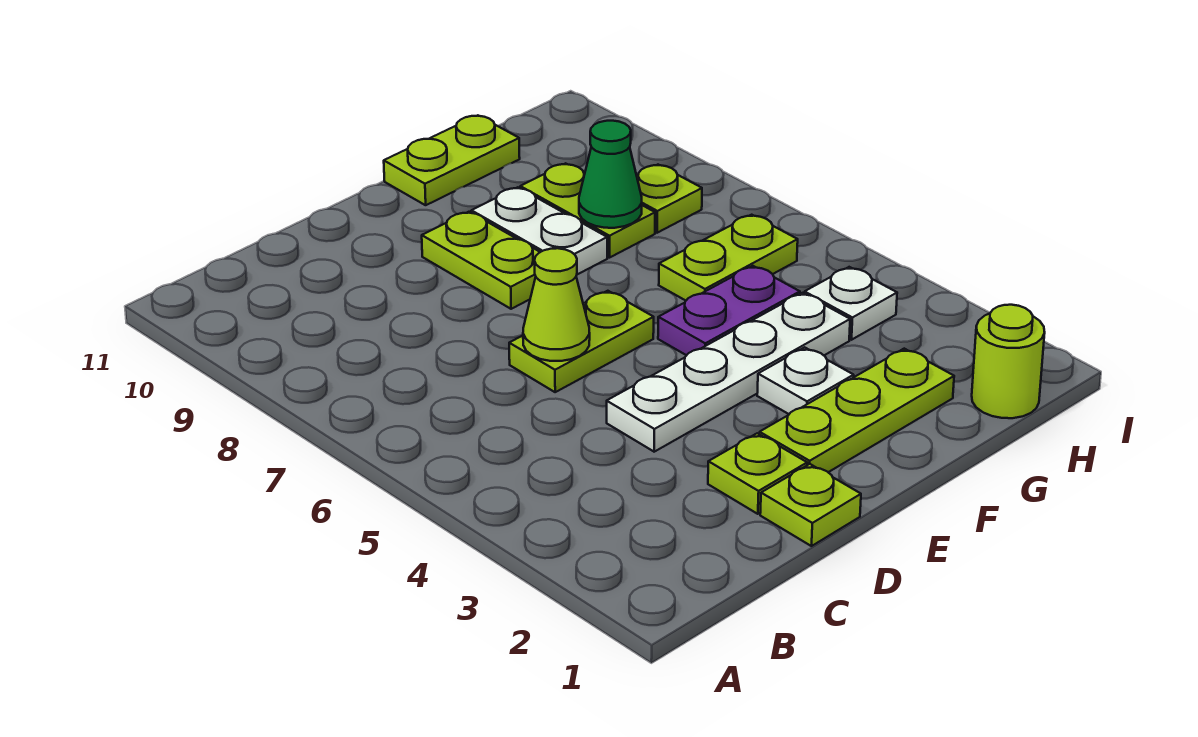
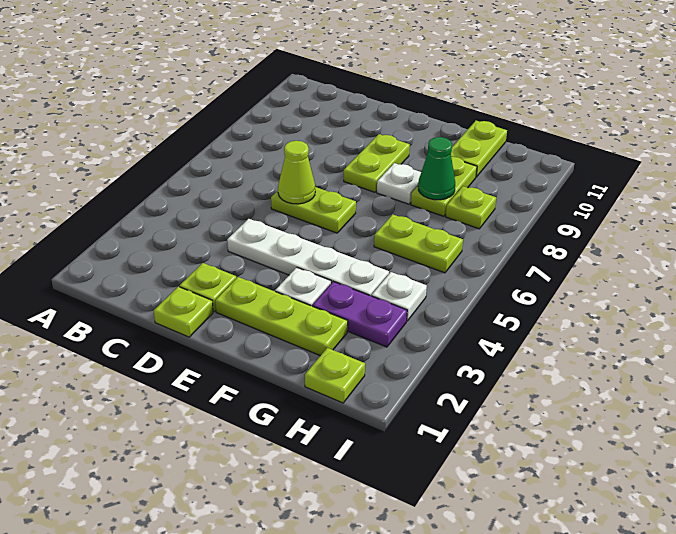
purple 1x2 plate [658,266,800,355] -> purple 1x2 plate moved to [312,282,407,347]
white 1x2 plate [471,187,607,274] -> white 1x1 plate [377,163,421,204]
lime 1x2 plate [384,115,520,205] -> lime 1x2 plate turned to [451,121,507,177]
lime 1x1 round brick [972,305,1045,418] -> lime 1x1 plate [305,348,365,403]

